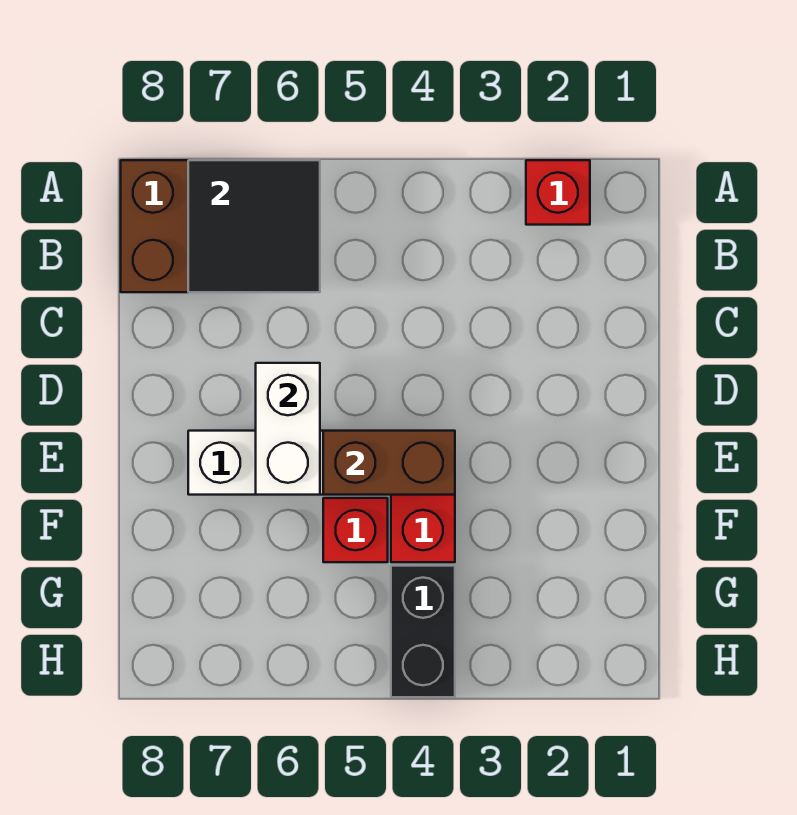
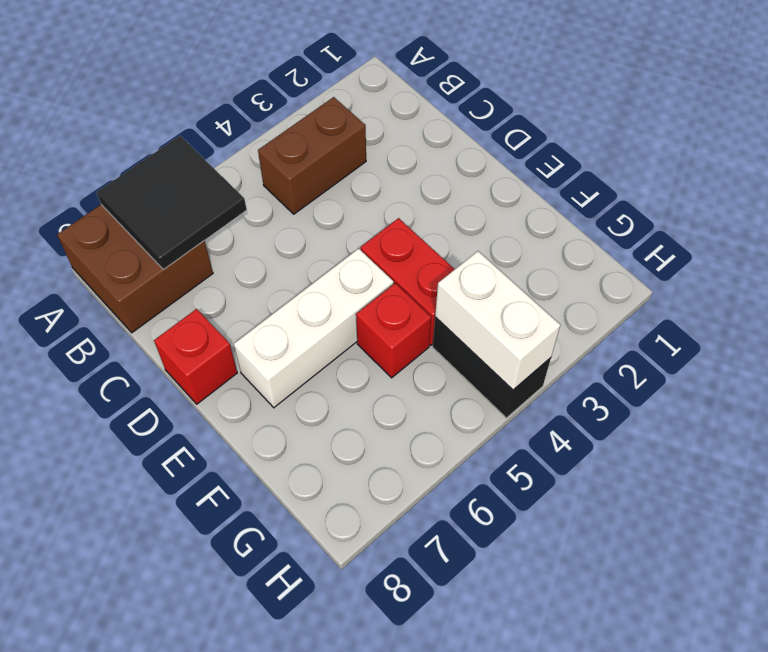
red 1x1 brick [526,160,590,225] -> red 1x1 brick moved to [154,309,237,404]
white 1x2 brick [256,363,320,495] -> white 1x2 brick moved to [435,251,560,390]
brown 1x2 brick [323,431,455,495] -> brown 1x2 brick moved to [258,97,366,214]

